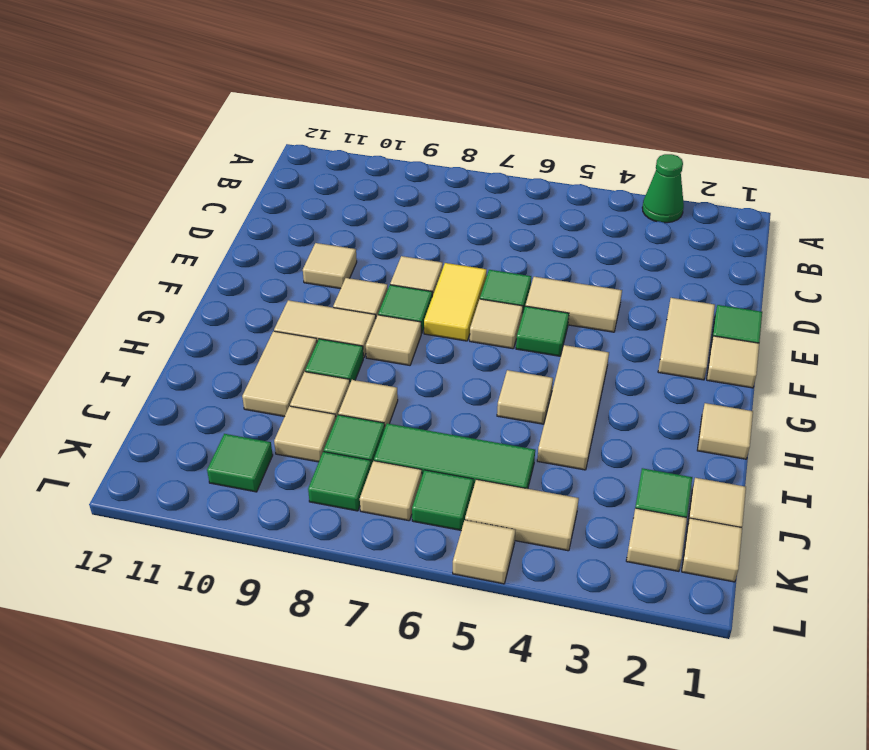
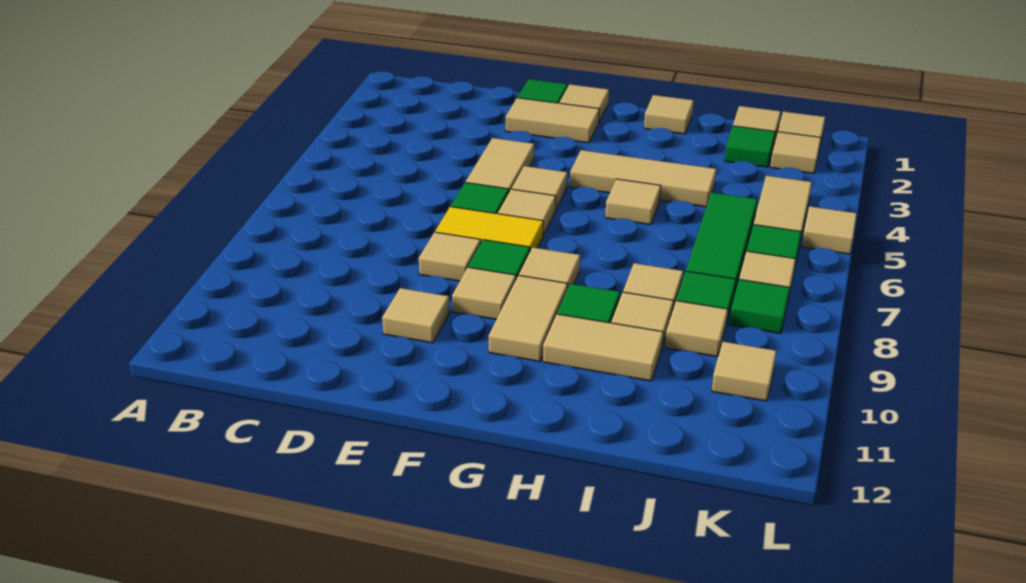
green 1x1 cone [642,154,684,223] -> none
green 1x1 tile [516,306,569,356] -> tan 1x1 tile [512,166,568,211]
green 1x1 tile [207,434,273,492] -> tan 1x1 tile [712,342,776,401]

